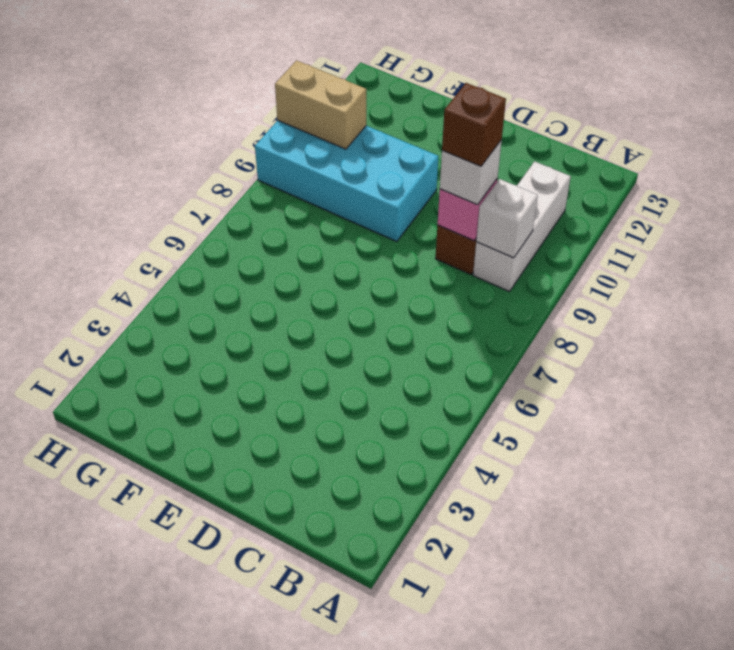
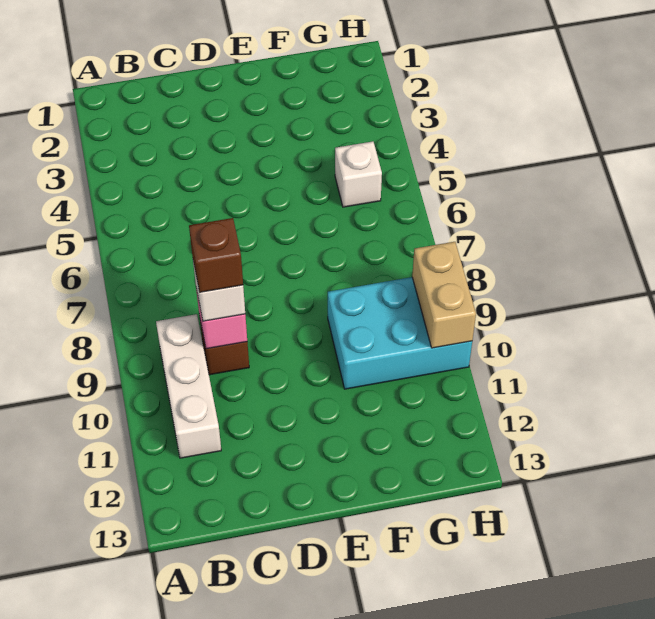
white 1x1 brick [476,179,538,258] -> white 1x1 brick moved to [335,141,382,207]
cyan 2x4 brick [255,120,438,242] -> cyan 2x3 brick [328,277,472,389]
tan 1x2 brick [275,60,366,149] -> tan 1x2 brick turned to [412,242,476,348]

